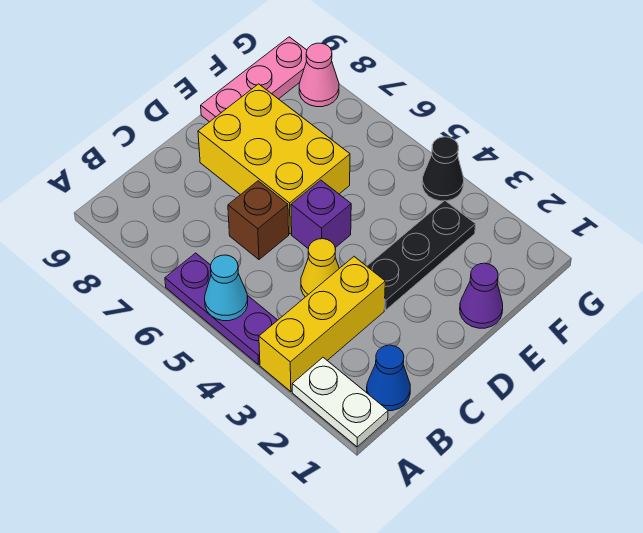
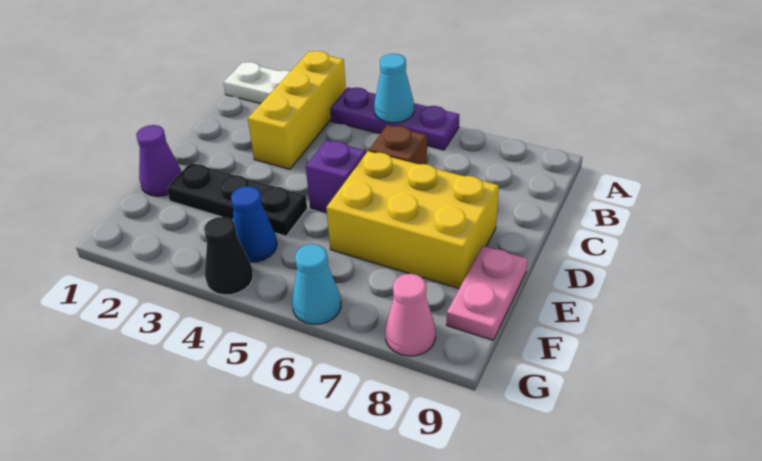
blue 1x1 cone [367,345,410,411] -> blue 1x1 cone moved to [231,186,277,262]
yellow 1x1 cone [301,239,339,297] -> none
black 1x3 plate [367,200,476,310] -> black 1x3 plate turned to [167,163,307,236]
pink 1x3 plate [201,37,307,122] -> pink 1x2 plate [446,246,528,340]
none -> cyan 1x1 cone [292,244,341,324]

